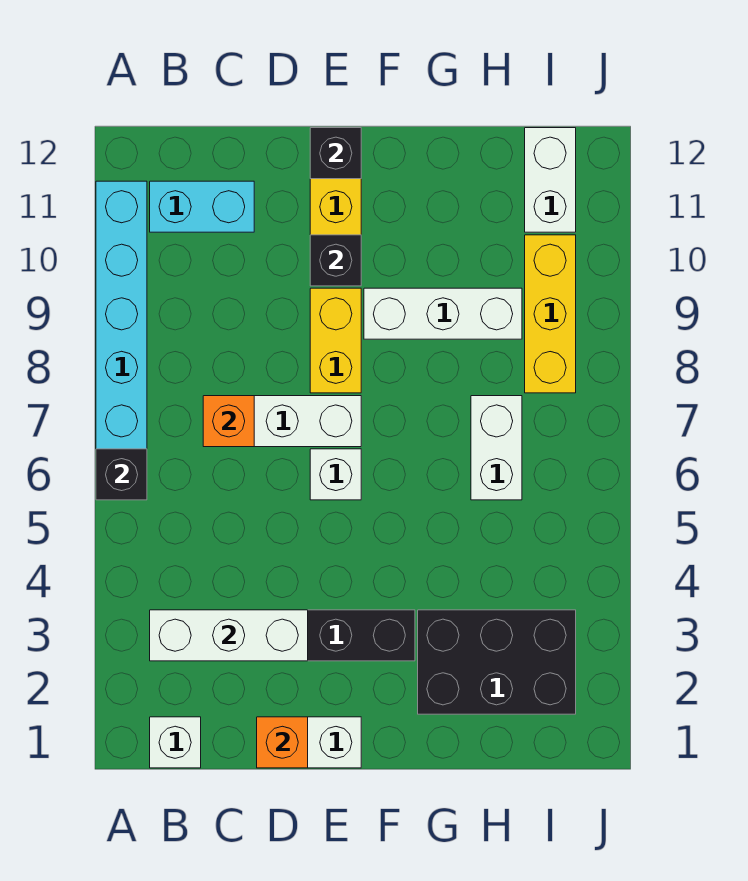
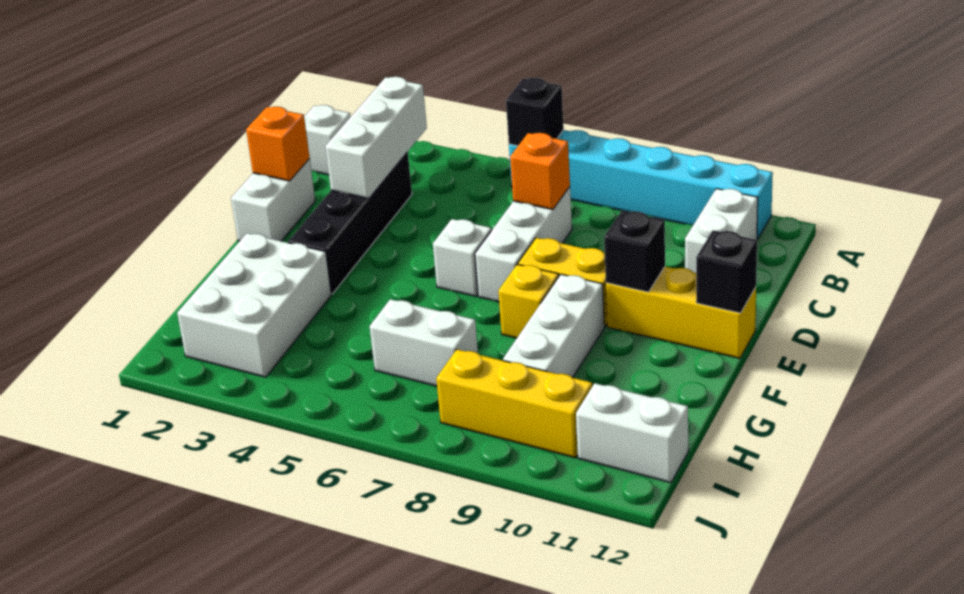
cyan 1x2 brick [150,181,254,232] -> white 1x2 brick [685,189,758,273]
none -> yellow 1x1 brick [498,264,559,338]
black 2x3 brick [418,610,576,714] -> white 2x3 brick [177,233,331,377]

